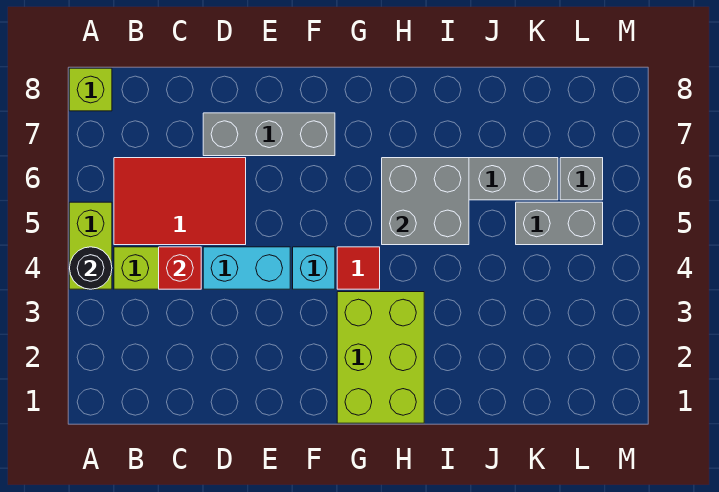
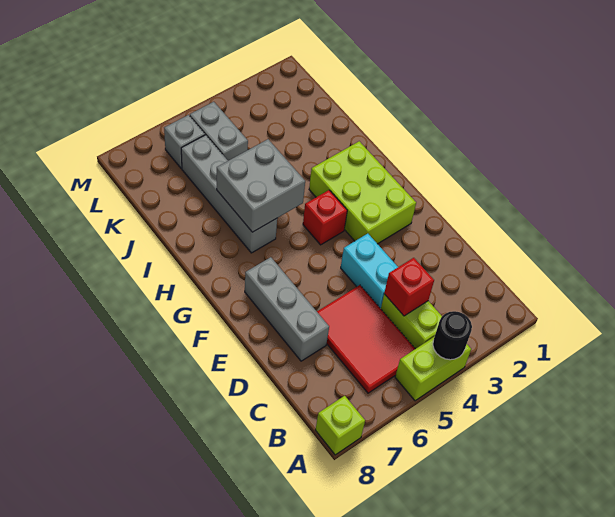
cyan 1x1 brick [293,247,335,289] -> none
lime 2x3 brick [337,292,424,423] -> lime 2x3 brick turned to [309,141,416,244]
red 1x1 tile [337,247,380,289] -> red 1x1 brick [303,190,347,245]

